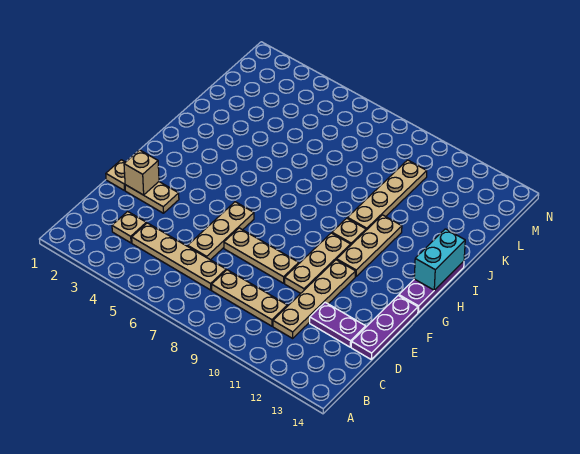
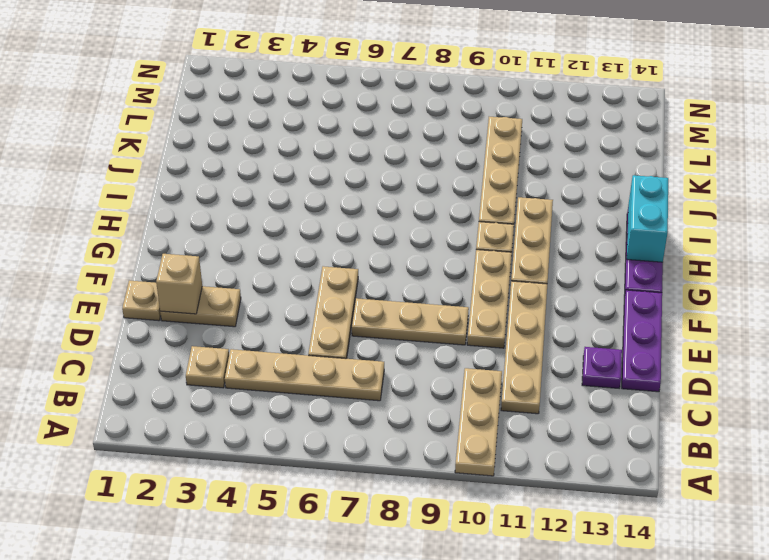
tan 1x3 plate [212,270,287,326] -> tan 1x3 plate turned to [455,368,502,476]
purple 1x2 plate [310,302,366,347] -> purple 1x1 plate [582,347,622,388]

